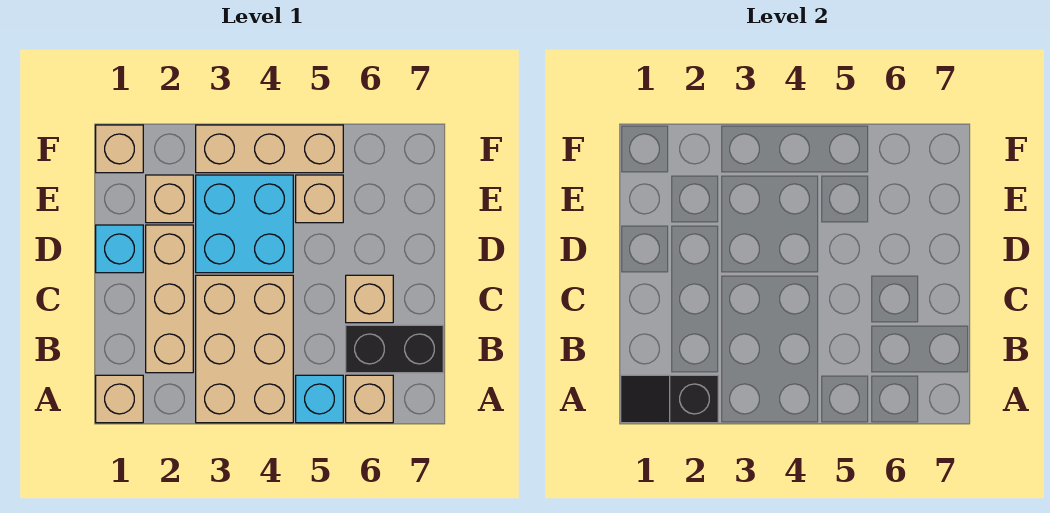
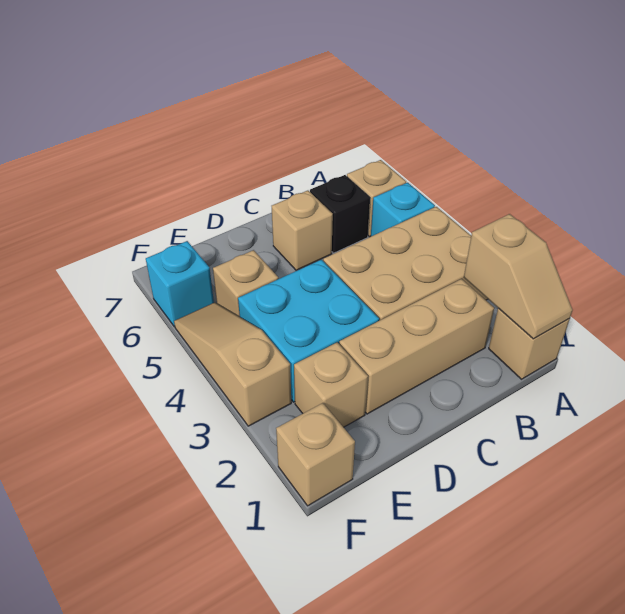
black 1x2 slope [621,375,718,423] -> tan 1x2 slope [464,214,573,339]
black 1x2 brick [346,325,443,373] -> black 1x1 brick [310,175,370,253]
cyan 1x1 brick [96,225,143,273] -> cyan 1x1 brick moved to [146,241,214,327]
tan 1x3 brick [196,125,343,173] -> tan 1x3 slope [174,302,291,426]

